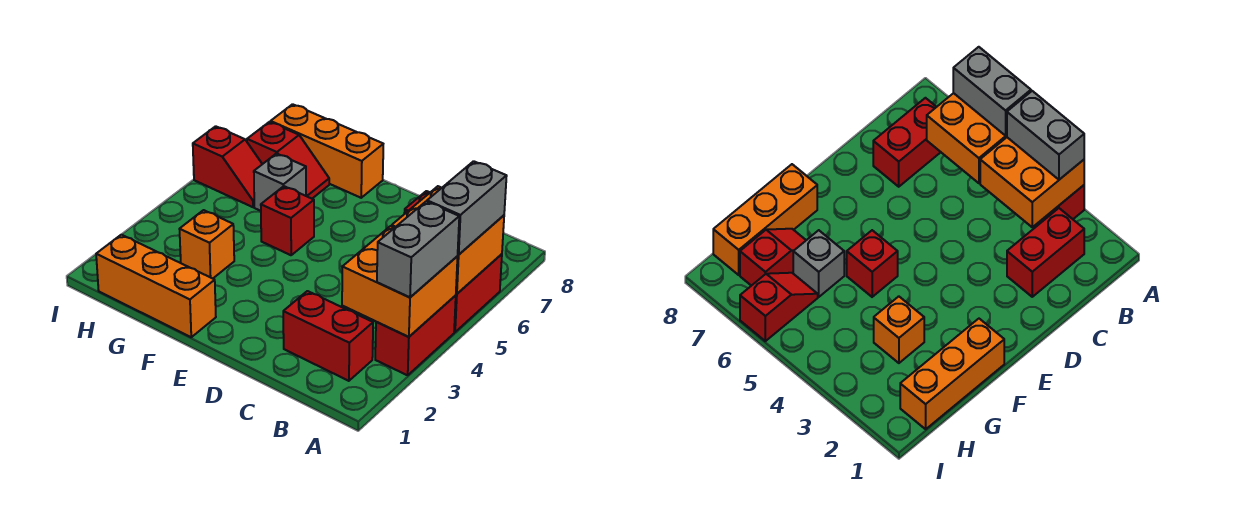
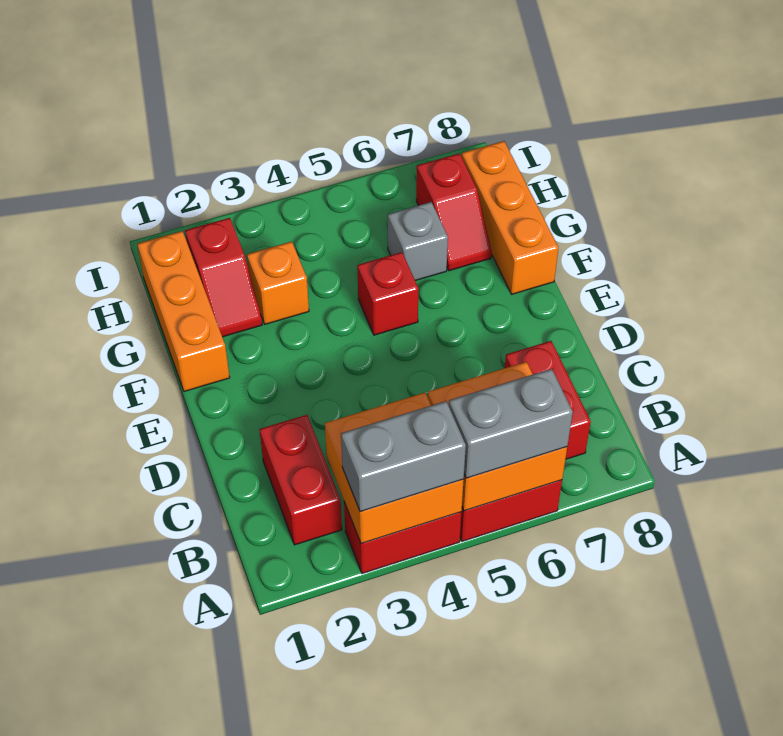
red 1x2 slope [193,126,262,207] -> red 1x2 slope moved to [185,218,262,337]

